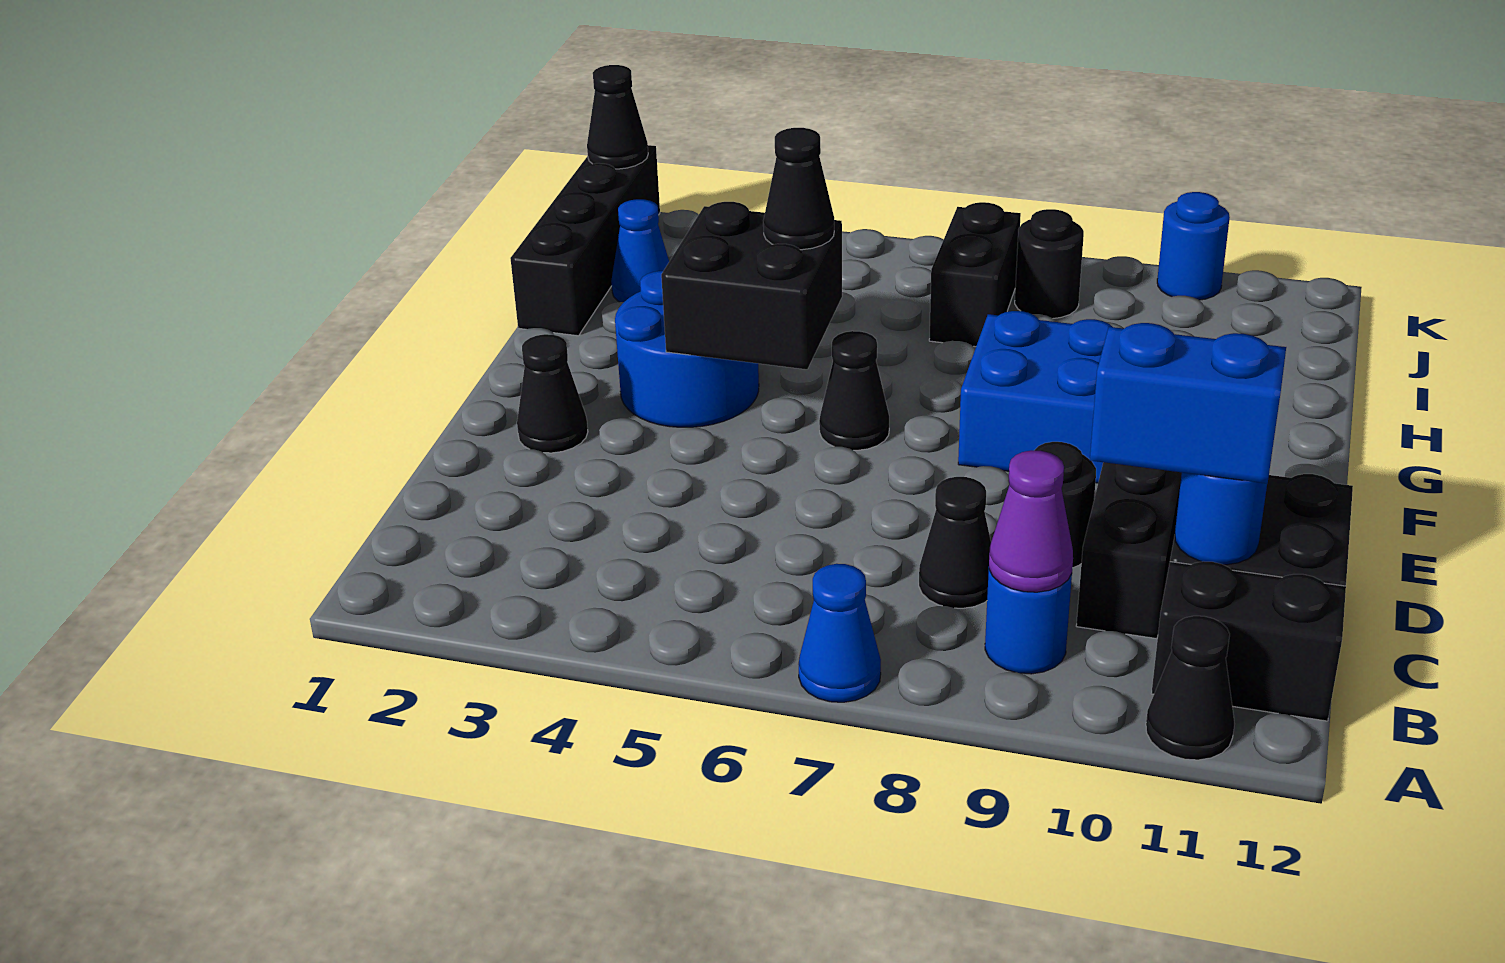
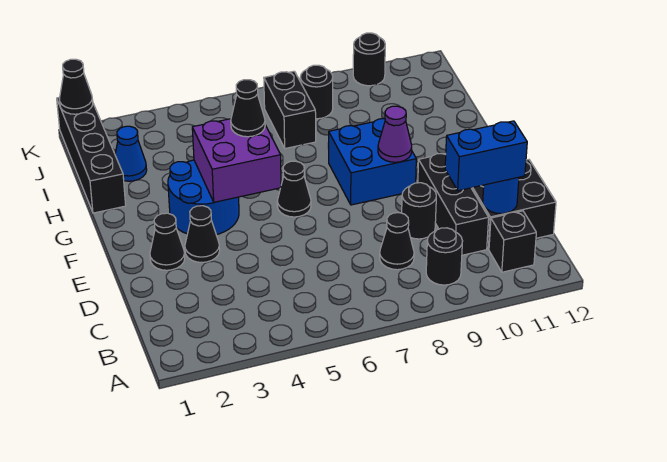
blue 1x1 cone [799,564,881,702] -> none
black 1x1 cone [1146,616,1234,760] -> black 1x1 cone moved to [185,206,220,262]
blue 1x1 round brick [985,570,1072,674] -> black 1x1 round brick [426,228,462,285]
purple 1x1 cone [989,451,1073,592] -> purple 1x1 cone moved to [378,106,412,162]
black 1x2 brick [1151,561,1346,721] -> black 1x1 brick [489,211,536,272]
black 2x2 brick [661,202,842,369] -> purple 2x2 brick [192,119,281,202]
blue 1x1 round brick [1157,192,1230,300] -> black 1x1 round brick [353,33,385,86]

